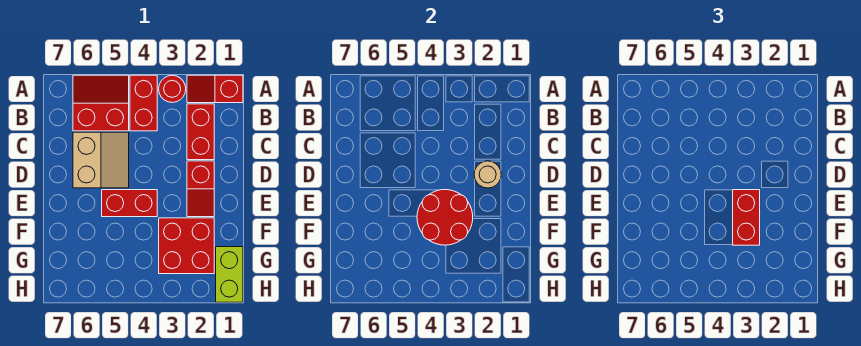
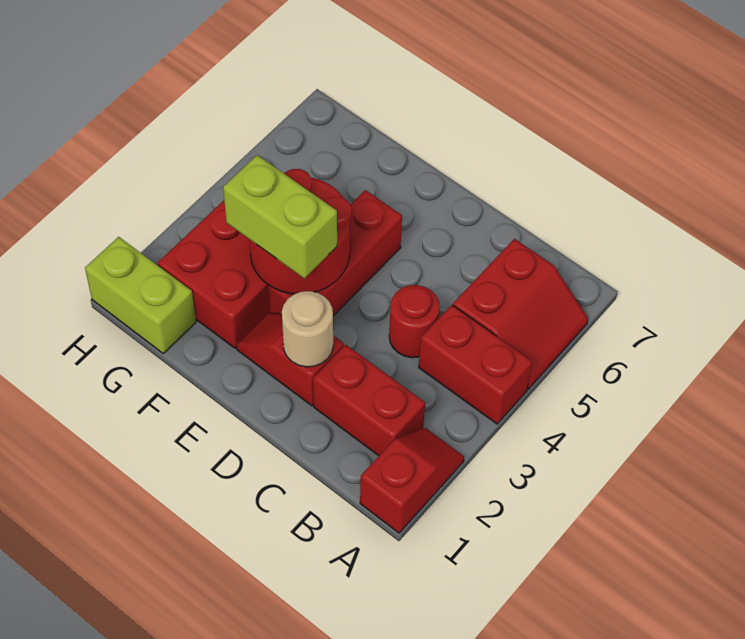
red 1x1 round brick [159,75,186,103] -> red 1x1 round brick moved to [389,285,440,358]
tan 2x2 slope [73,132,129,188] -> none
red 1x2 brick [733,190,760,245] -> lime 1x2 brick [223,155,337,278]
red 1x2 brick [102,190,157,217] -> red 1x3 brick [268,190,402,316]

